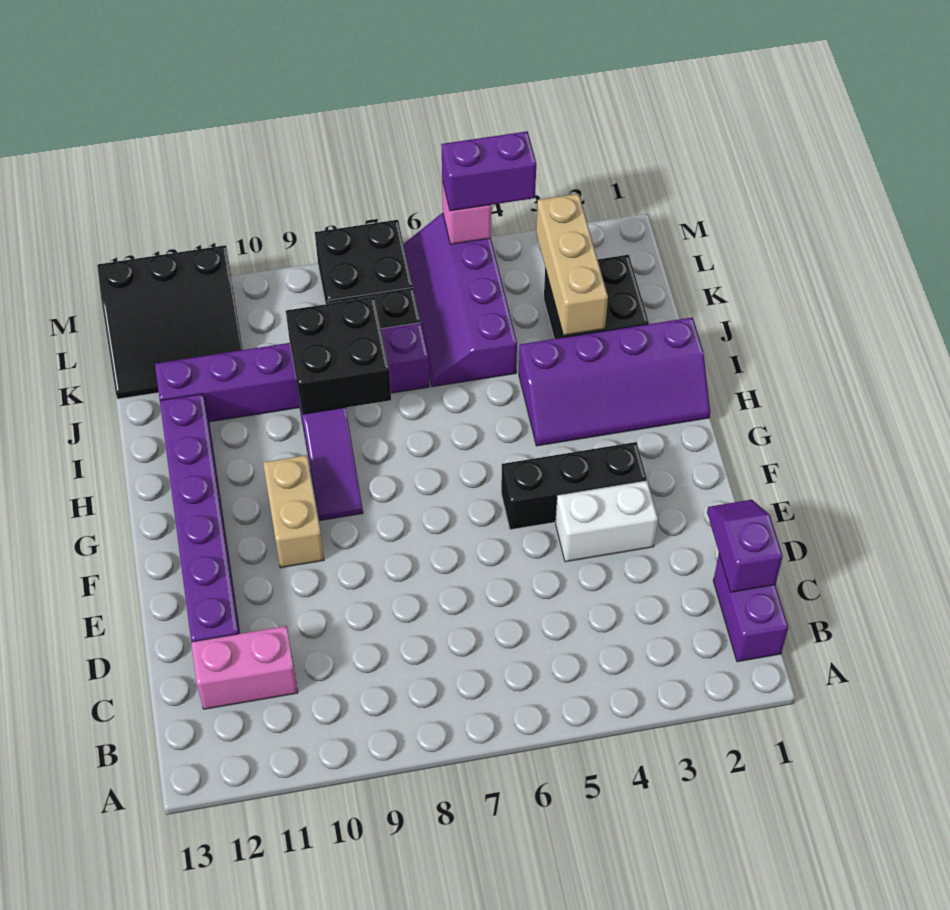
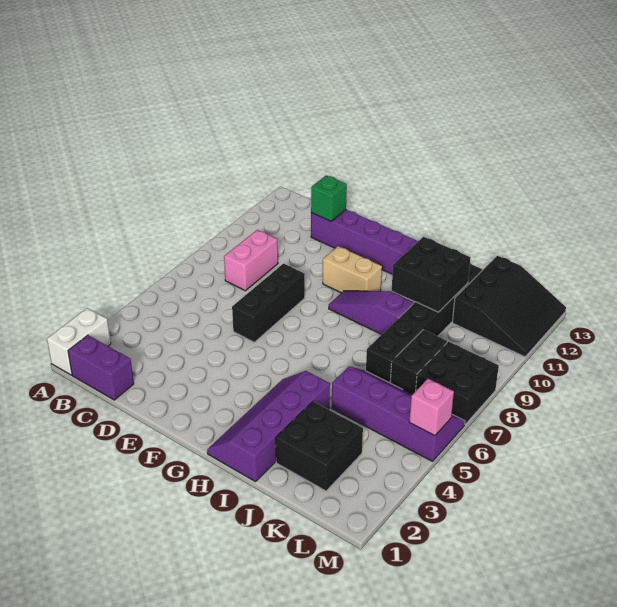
purple 1x2 slope [707,500,783,592] -> none
pink 1x2 brick [191,626,298,709] -> pink 1x2 brick moved to [224,230,278,291]
none -> green 1x1 brick [311,175,347,222]
white 1x2 brick [556,481,658,562] -> white 1x2 brick moved to [47,308,111,375]
black 1x3 brick [501,442,647,530] -> black 1x3 brick moved to [232,264,305,342]
black 2x2 brick [286,297,391,414] -> black 2x2 brick moved to [392,237,471,312]
tan 1x3 brick [536,194,608,335] -> none
purple 1x6 brick [155,323,429,422] -> black 1x6 brick [366,263,482,383]
black 3x3 slope [97,245,243,399] -> black 3x3 slope turned to [452,256,566,357]
purple 1x2 brick [441,131,536,211] -> none

